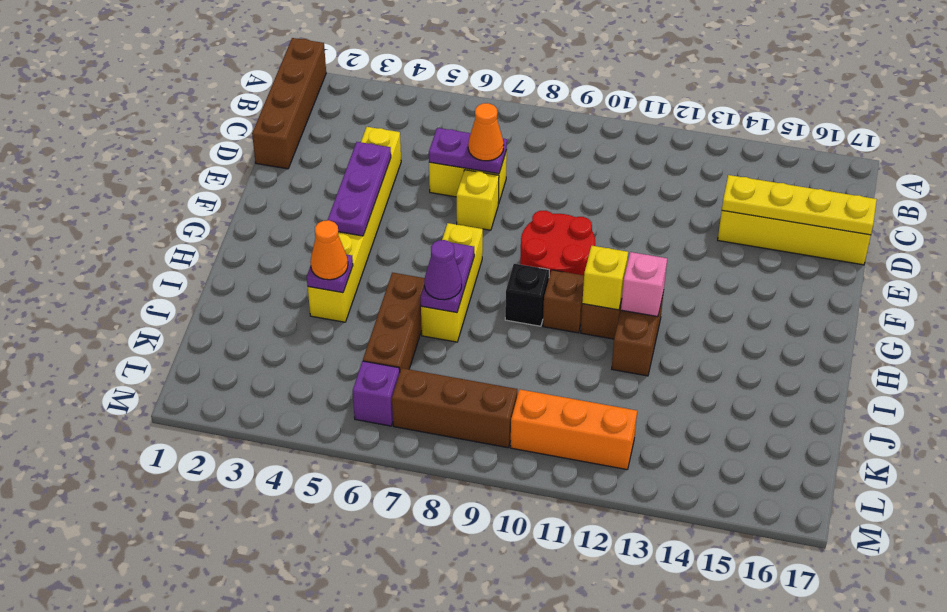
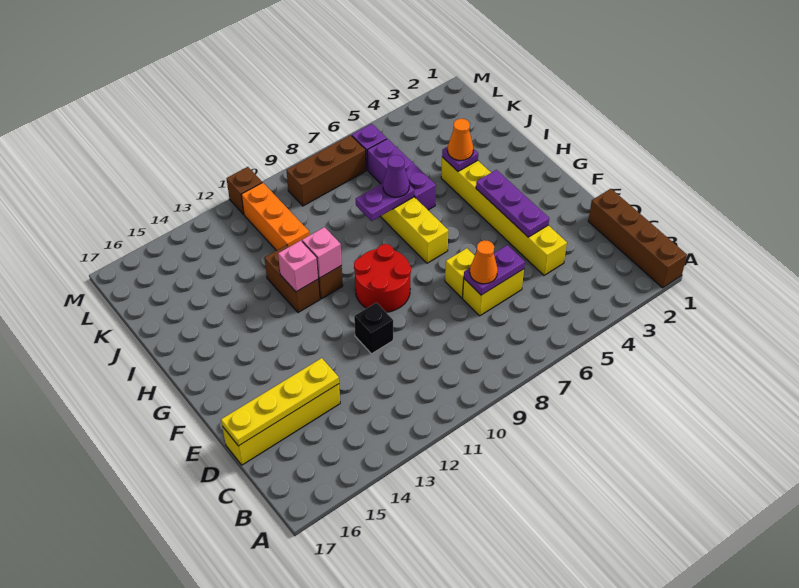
purple 1x2 plate [421,243,474,313] -> purple 1x2 plate turned to [356,183,414,221]
black 1x1 brick [505,264,549,326] -> black 1x1 brick moved to [354,303,393,354]
brown 1x1 brick [543,270,584,333] -> brown 1x1 brick moved to [226,167,262,214]
yellow 1x1 brick [582,246,628,310] -> pink 1x1 brick [302,227,342,278]
brown 1x3 brick [363,273,425,370] -> purple 1x3 brick [367,139,436,210]
orange 1x3 brick [510,389,637,470] -> orange 1x3 brick turned to [241,183,309,251]

